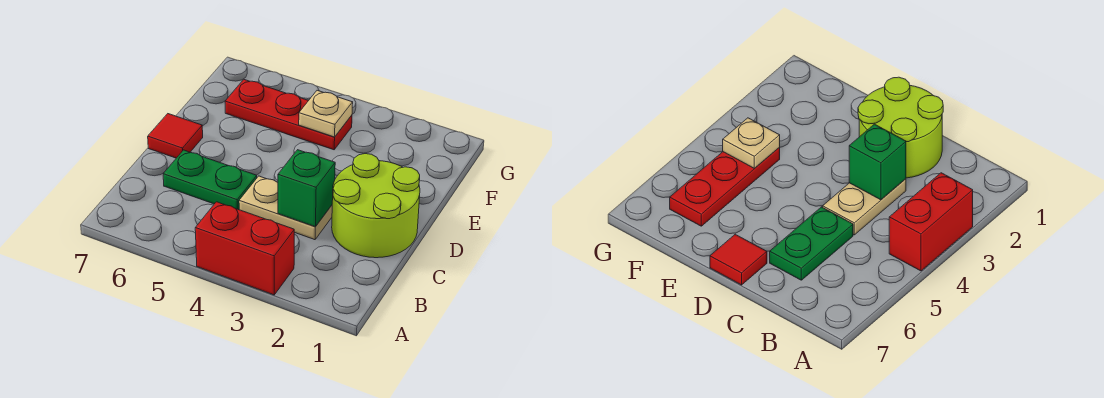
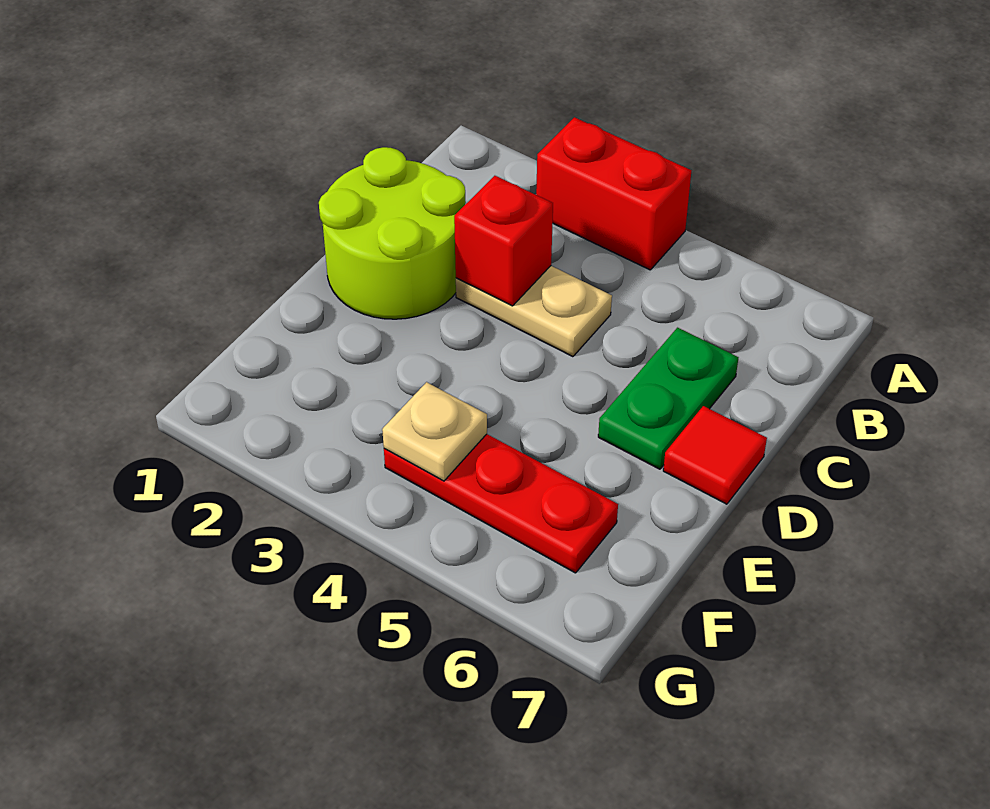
green 1x1 brick [278,150,335,227] -> red 1x1 brick [454,176,553,306]
green 1x2 plate [163,150,257,210] -> green 1x2 plate turned to [598,328,738,469]

